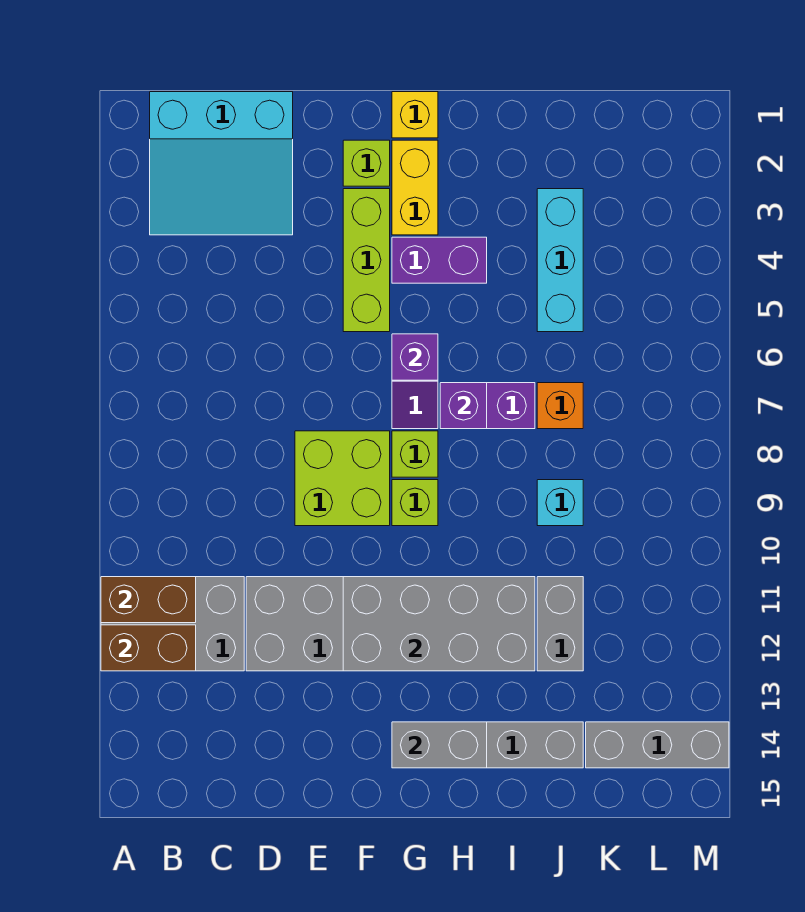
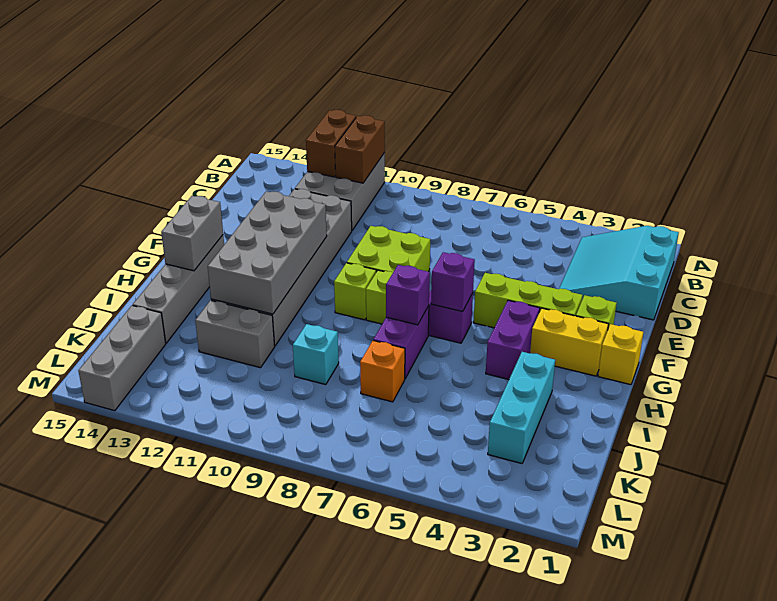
cyan 1x3 brick [537,189,583,332] -> cyan 1x3 brick turned to [488,352,555,464]

